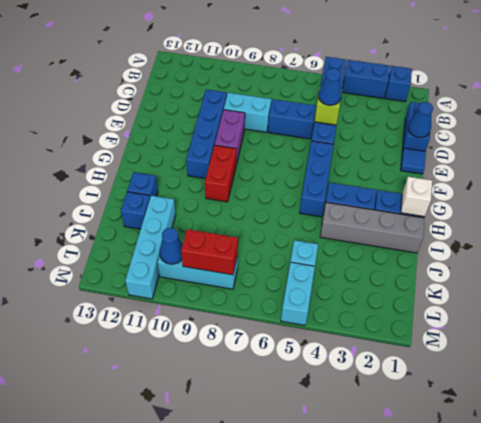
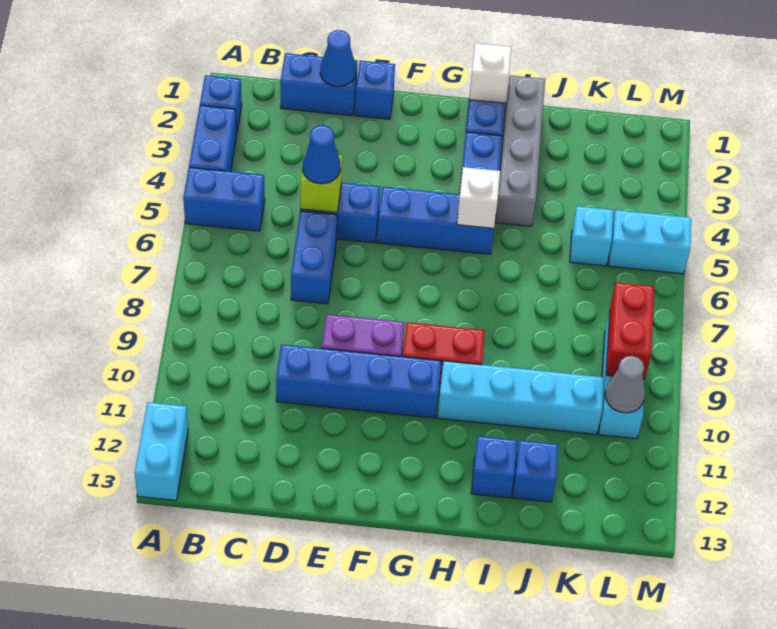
cyan 1x2 brick [224,93,271,132] -> cyan 1x2 brick moved to [135,402,188,501]
blue 1x1 tile [401,148,426,174] -> blue 1x1 brick [355,61,395,119]
none -> white 1x1 brick [457,167,500,228]
cyan 1x4 brick [125,196,176,299] -> cyan 1x4 brick moved to [437,361,604,435]
blue 1x1 cone [160,228,183,264] -> grey 1x1 cone [605,356,645,413]

